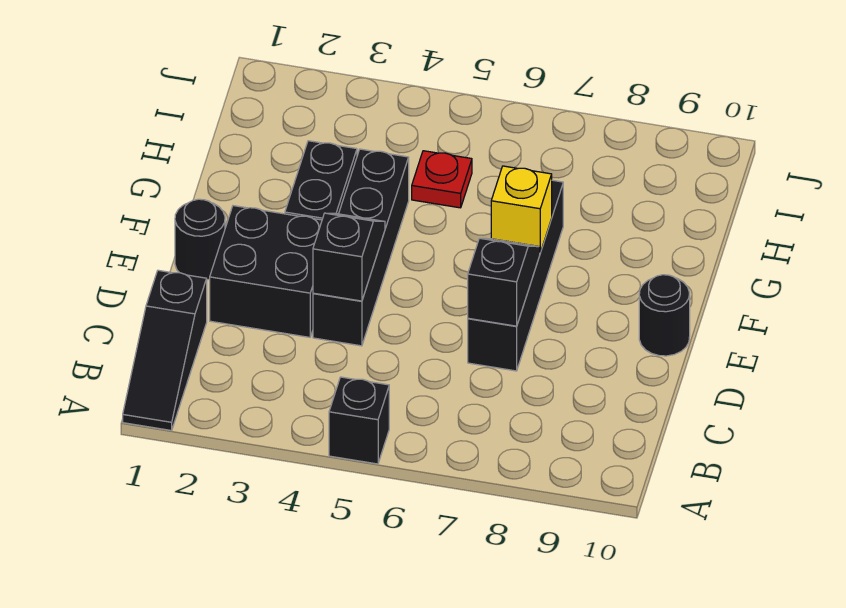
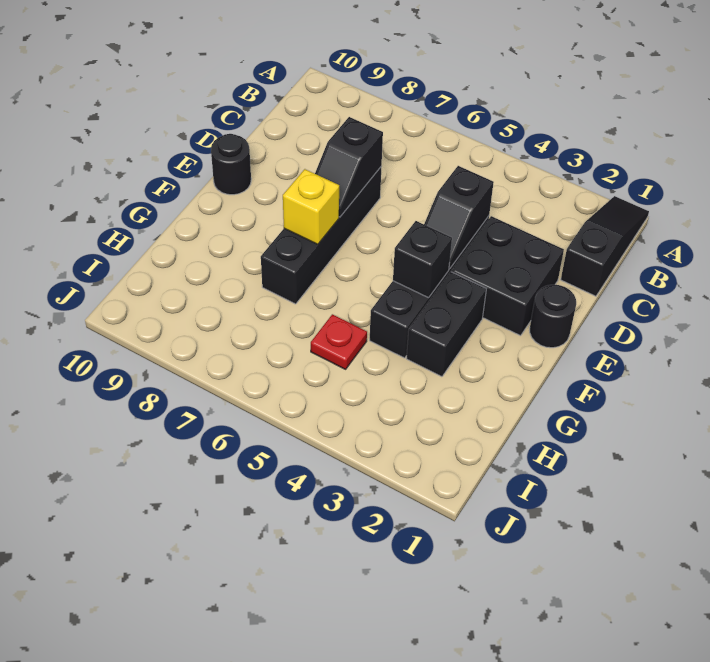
black 1x1 brick [329,377,389,464] -> black 1x1 brick moved to [393,221,452,298]

